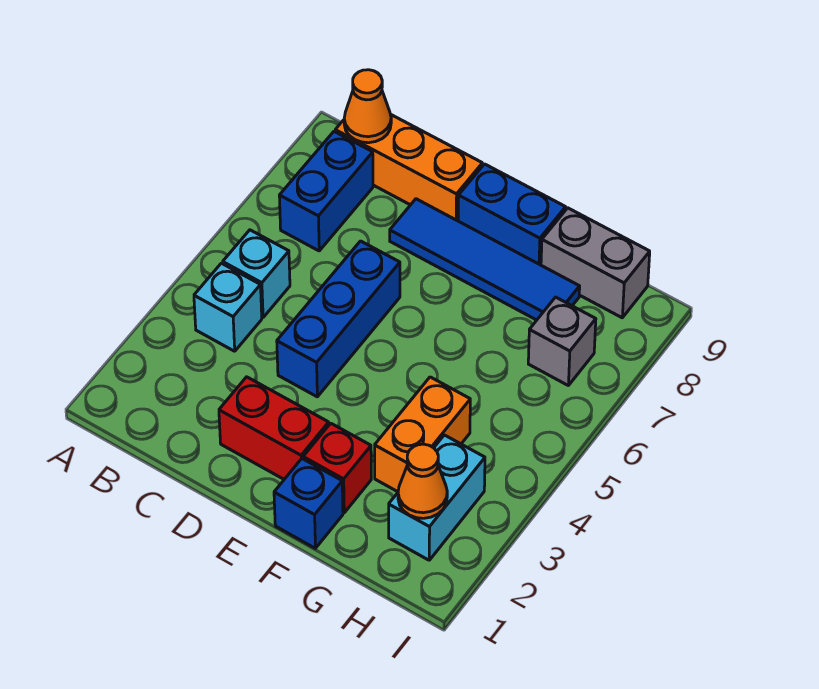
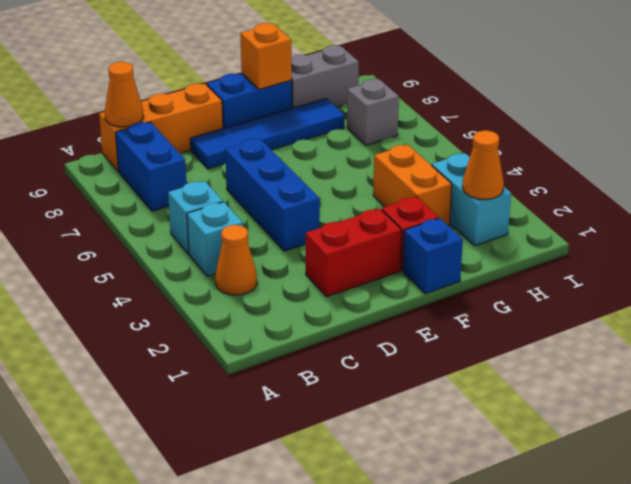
none -> orange 1x1 cone [215,225,257,295]
none -> orange 1x1 brick [240,23,292,89]

